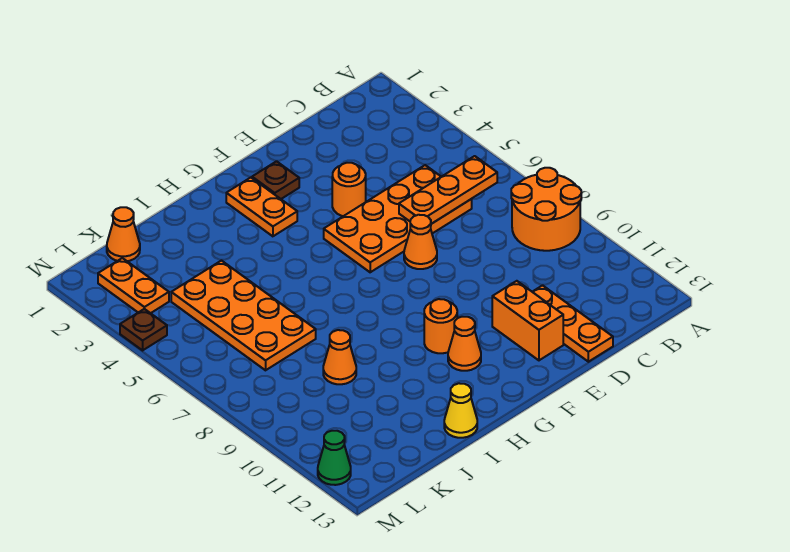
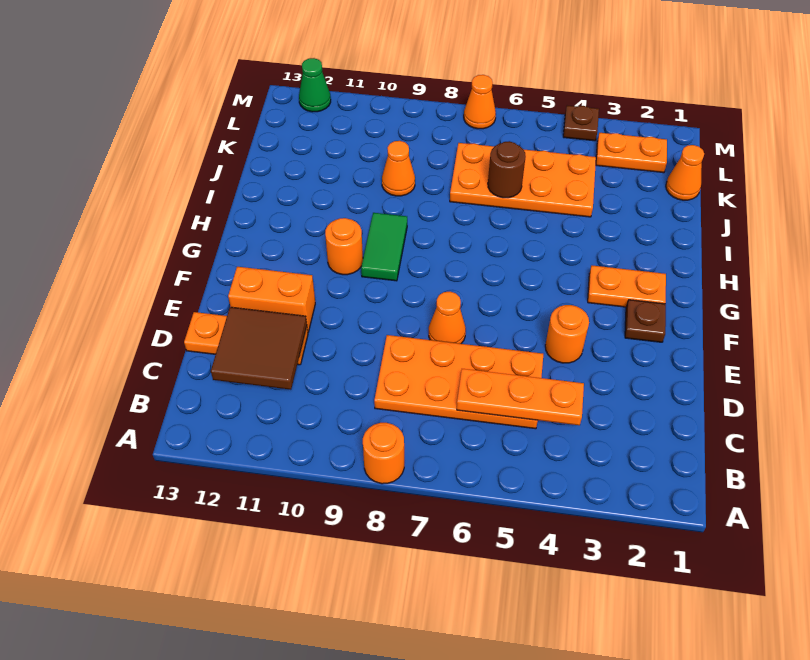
orange 2x2 round brick [511,168,581,251] -> orange 1x1 round brick [363,423,404,484]
orange 1x3 plate [399,156,497,224] -> orange 1x3 plate turned to [457,369,584,425]
orange 2x4 plate [324,165,472,272] -> orange 2x4 plate turned to [374,335,543,429]
none -> brown 2x2 tile [211,307,307,390]
none -> green 1x2 tile [361,213,407,281]
orange 1x1 cone [448,317,481,371] -> orange 1x1 cone moved to [464,75,496,129]
yellow 1x1 cone [444,383,477,438] -> none
none -> brown 1x1 round brick [488,141,526,198]

